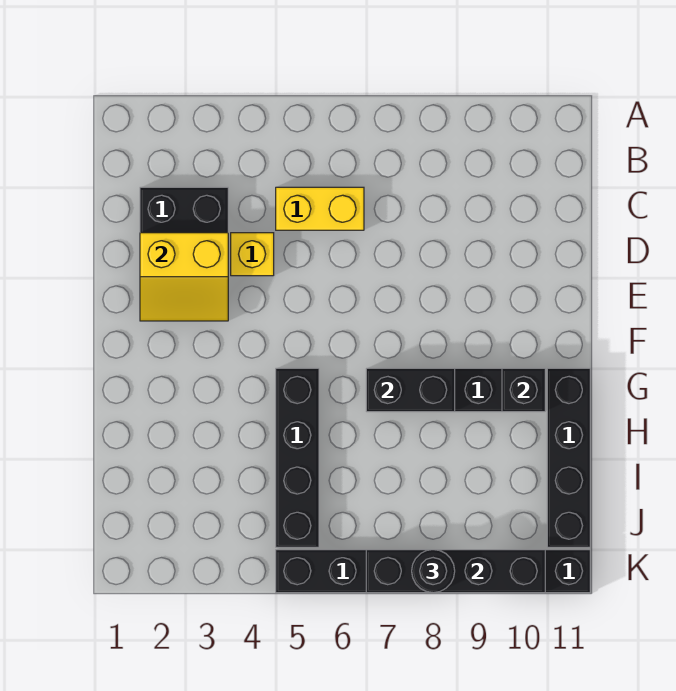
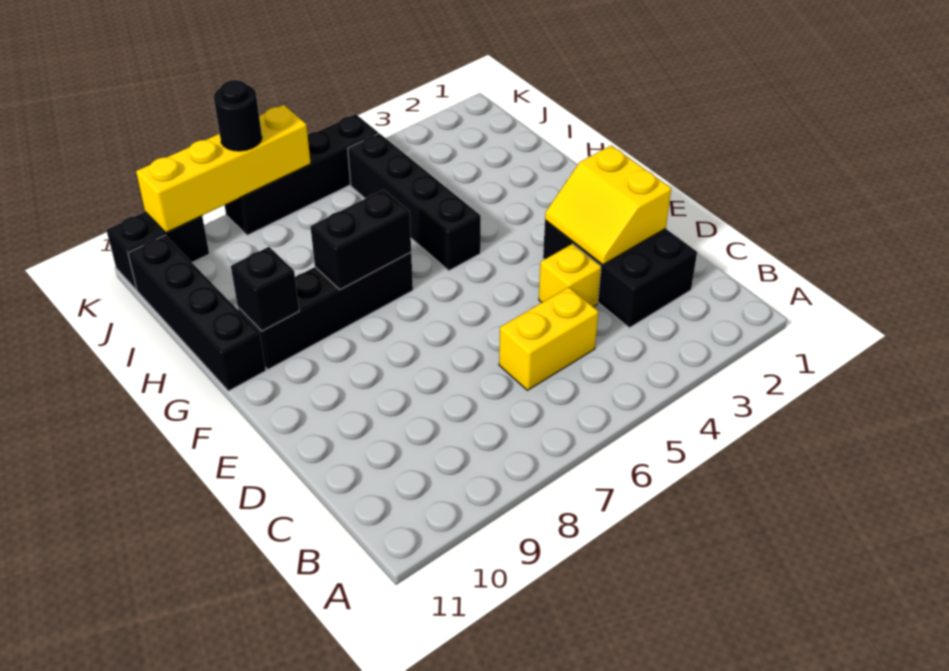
yellow 2x2 slope [140,233,228,321] -> yellow 2x2 slope turned to [545,145,671,265]
black 1x4 brick [366,550,545,593] -> yellow 1x4 brick [136,105,311,233]

